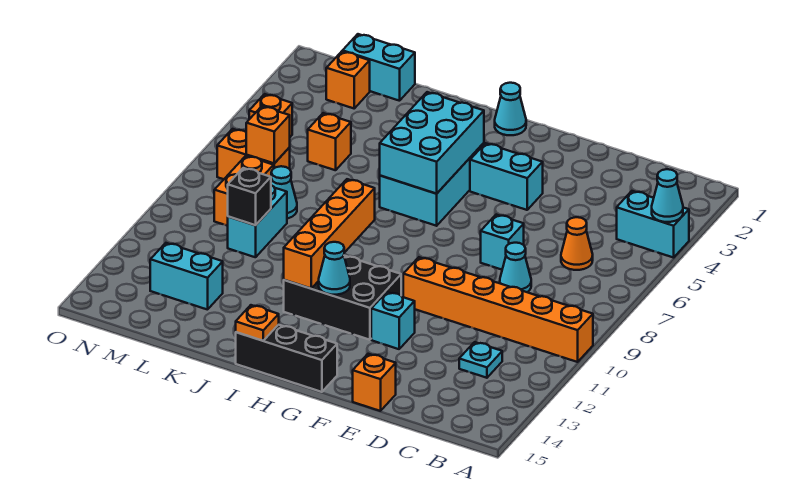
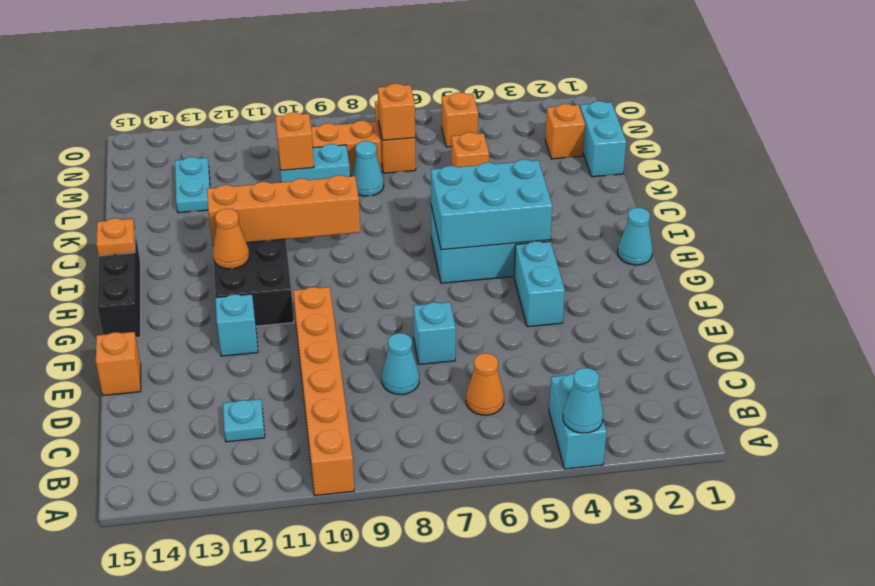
cyan 1x1 cone [319,242,350,295] -> orange 1x1 cone [213,209,249,269]
black 1x1 brick [228,168,271,225] -> orange 1x1 brick [275,112,314,170]
cyan 1x2 brick [150,243,223,310] -> cyan 1x2 plate [175,157,210,213]

